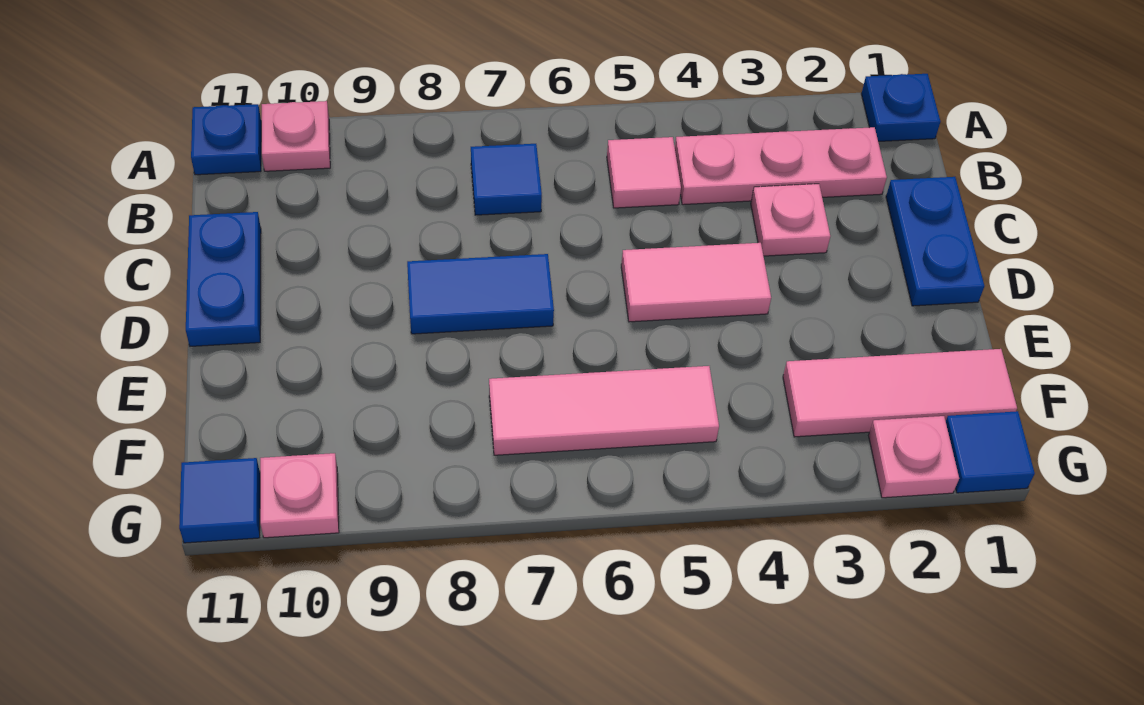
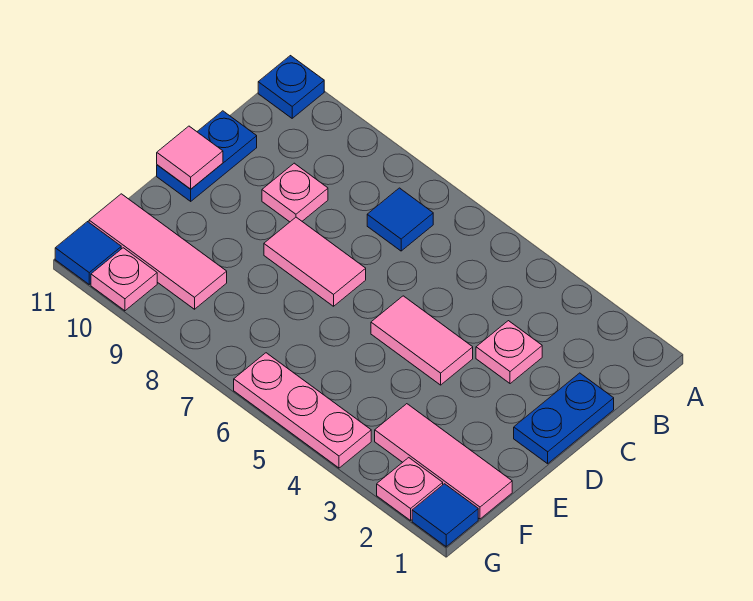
blue 1x1 plate [861,74,940,141] -> none
pink 1x1 plate [262,101,330,171] -> pink 1x1 plate moved to [262,163,328,222]
pink 1x3 plate [675,127,887,205] -> pink 1x3 plate moved to [234,353,371,468]
pink 1x1 tile [607,137,681,208] -> pink 1x1 tile moved to [157,126,223,189]
blue 1x2 tile [407,254,554,334] -> pink 1x2 tile [264,217,366,306]
pink 1x3 tile [489,366,719,455] -> pink 1x3 tile moved to [89,194,227,309]

